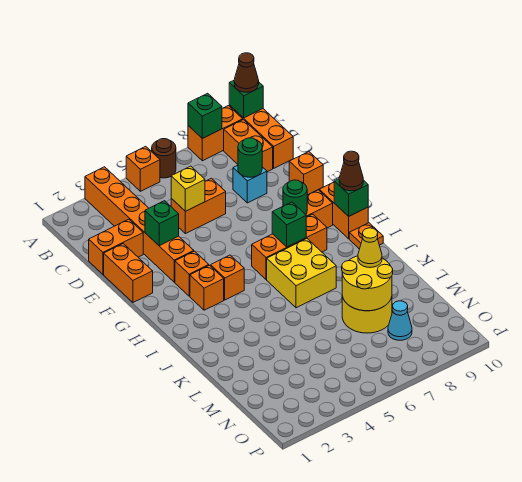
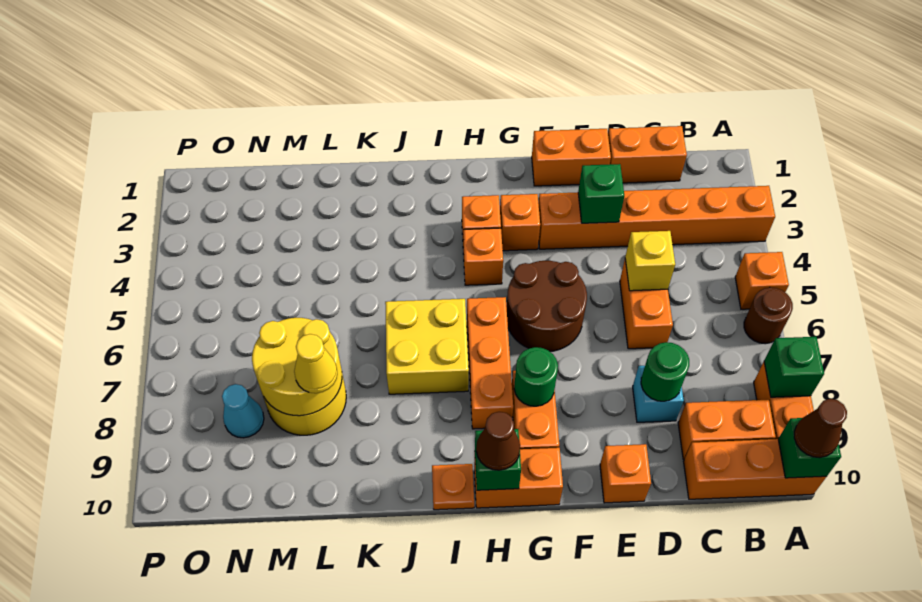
orange 1x2 brick [89,219,143,274] -> orange 1x2 brick turned to [608,126,687,183]
none -> brown 2x2 round brick [507,261,587,352]
green 1x1 brick [272,202,306,247] -> none

